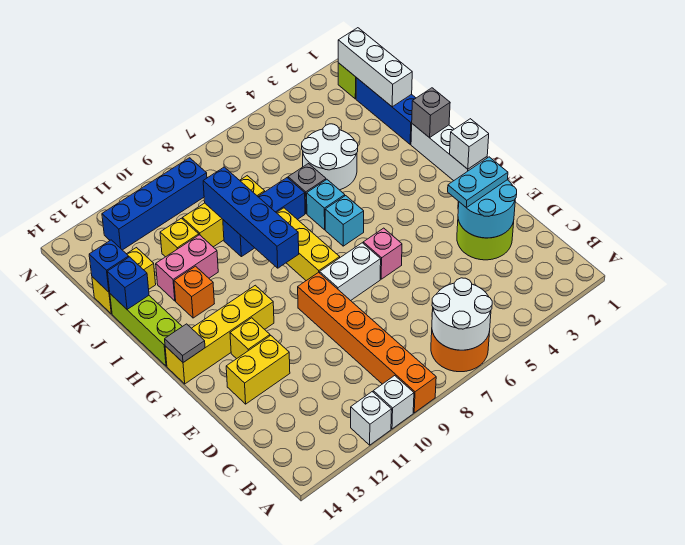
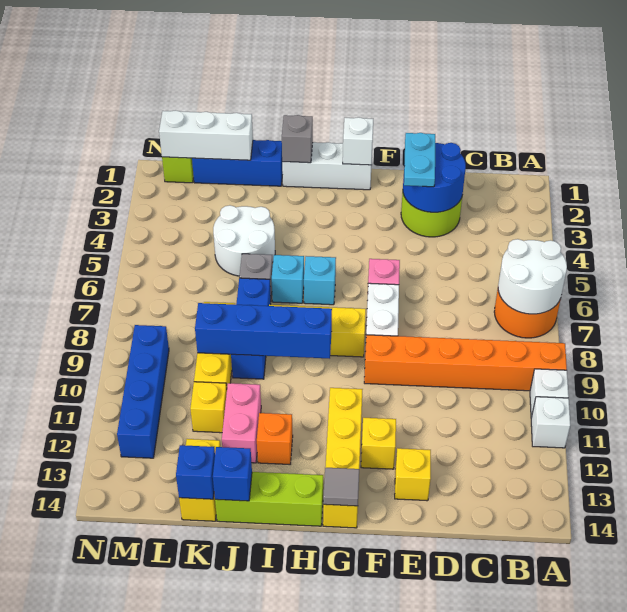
cyan 2x2 round brick [458,180,517,238] -> blue 2x2 round brick [403,143,466,212]
yellow 1x2 brick [226,336,290,404] -> yellow 1x1 brick [395,448,431,501]

